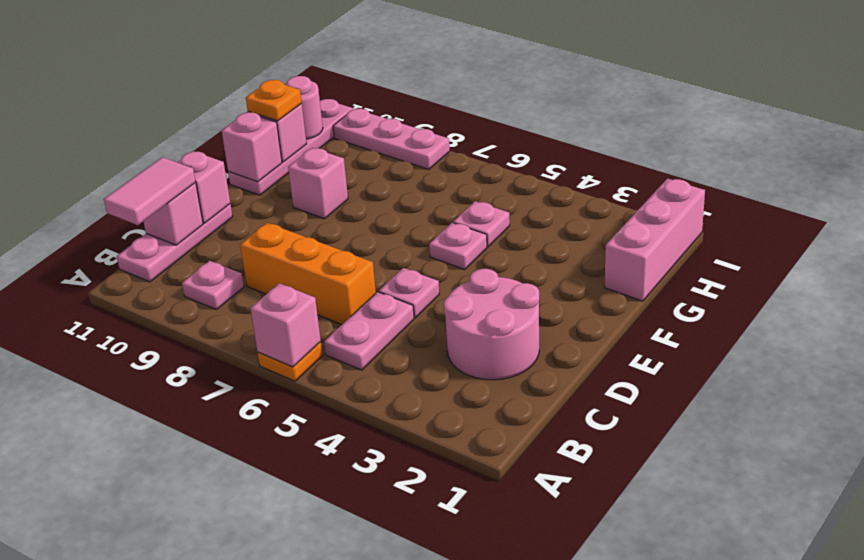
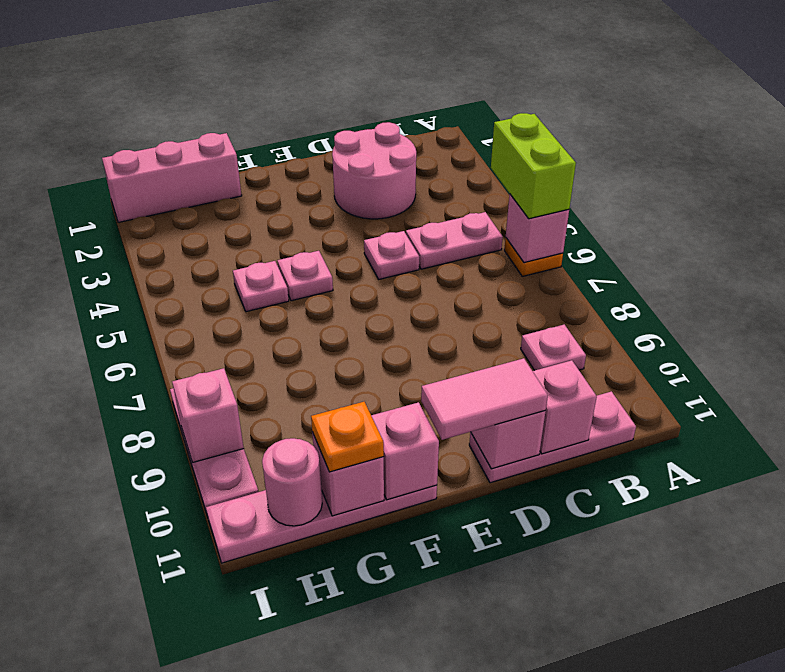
none -> lime 1x2 brick [491,113,576,219]
pink 1x2 tile [104,157,196,225] -> pink 1x2 tile moved to [421,358,548,440]
orange 1x3 brick [240,223,376,324] -> none
pink 1x1 brick [288,148,348,219] -> pink 1x1 brick moved to [172,368,244,463]

